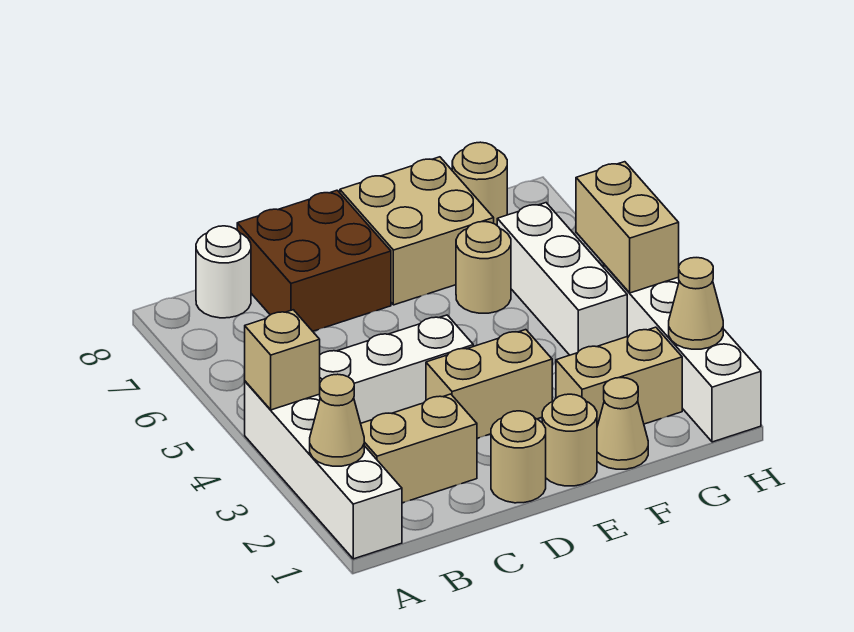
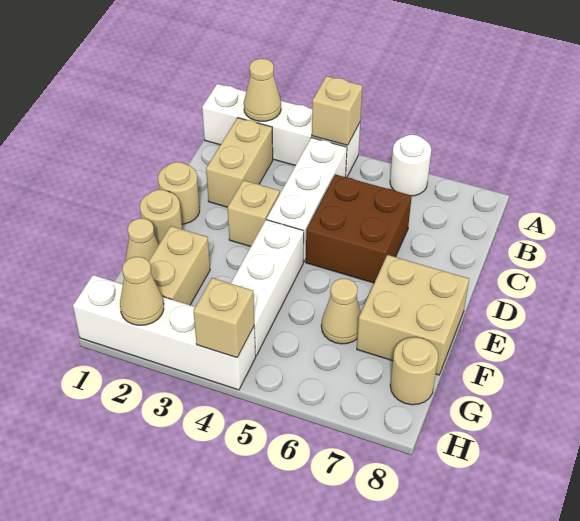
white 1x1 round brick [196,226,251,318] -> white 1x1 round brick moved to [390,135,431,196]
brown 2x2 brick [237,190,391,331] -> brown 2x2 brick moved to [306,174,412,283]
tan 1x2 brick [426,330,552,438] -> tan 1x1 brick [228,180,280,247]
tan 1x1 round brick [456,222,511,313] -> tan 1x1 cone [321,278,361,344]
white 1x3 brick [497,203,627,355] -> white 1x3 brick turned to [231,220,304,356]
tan 1x2 brick [576,162,679,293] -> tan 1x1 brick [193,278,254,358]

